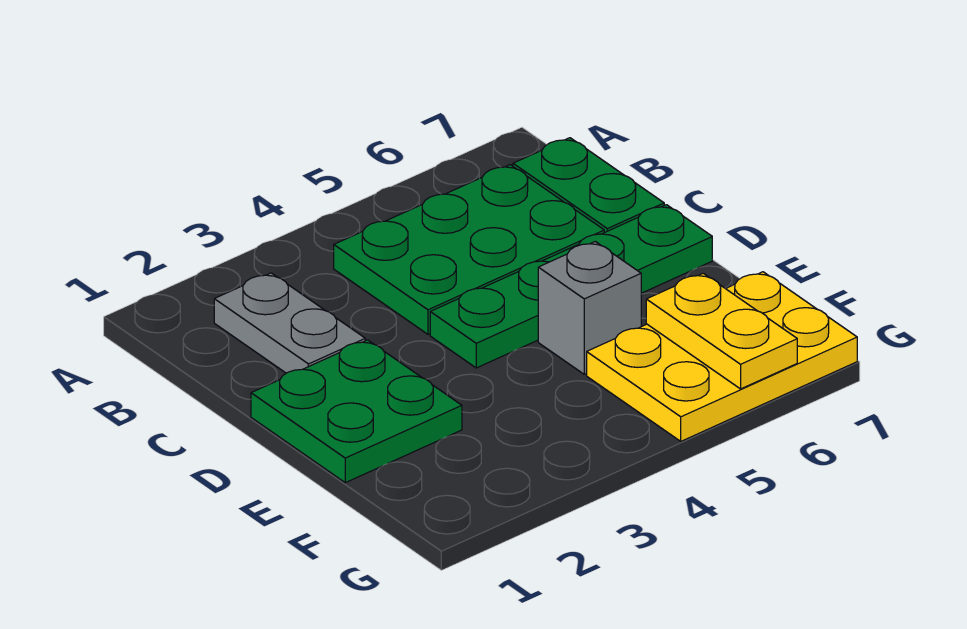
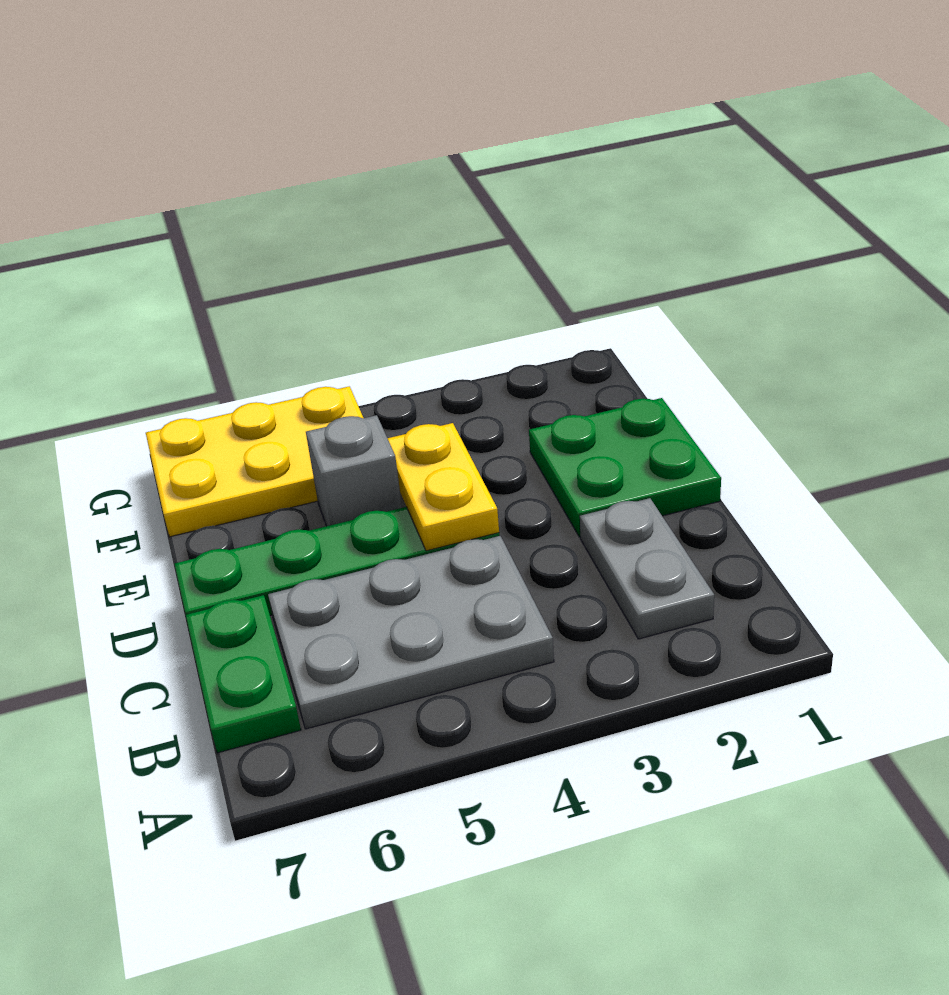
green 2x3 plate [334,165,604,334] -> grey 2x3 plate [268,536,554,729]
yellow 1x2 plate [646,273,797,389] -> yellow 1x2 plate moved to [388,423,499,551]

